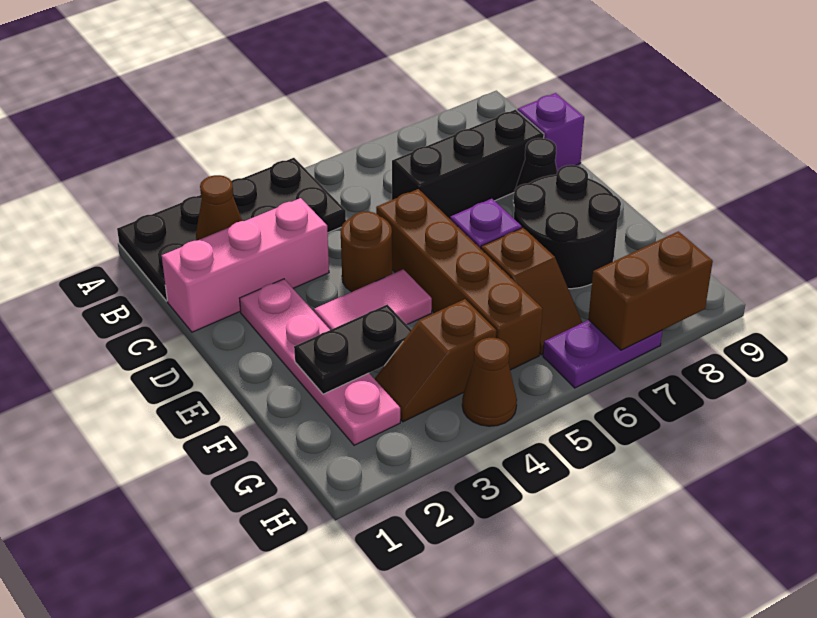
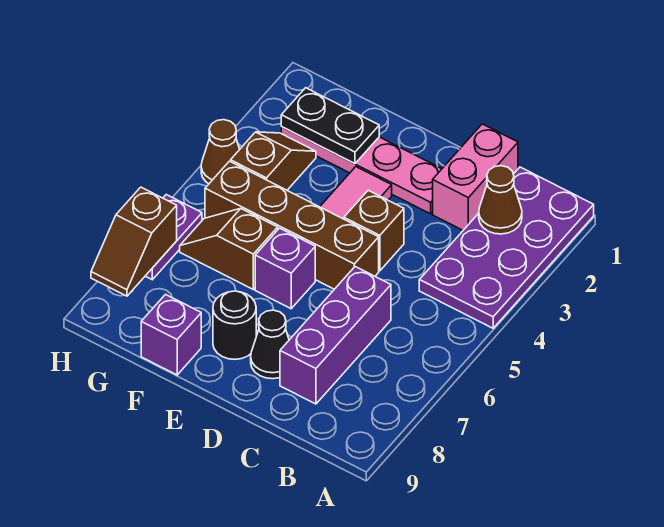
black 2x4 plate [117,158,346,301] -> purple 2x4 plate [419,167,594,328]
pink 1x3 brick [162,198,329,332] -> pink 1x2 brick [433,124,518,230]
black 1x3 brick [392,110,544,219] -> purple 1x3 brick [280,267,391,404]
purple 1x1 brick [517,93,584,171] -> purple 1x1 brick moved to [141,294,201,375]
brown 1x1 round brick [341,211,392,292] -> brown 1x1 brick [344,190,404,271]
black 2x2 round brick [513,165,621,289] -> black 1x1 round brick [213,291,256,359]
black 1x2 plate [294,304,411,394] -> black 1x2 plate turned to [281,88,379,164]
brown 1x2 brick [588,231,713,350] -> brown 1x2 slope [91,187,177,296]

